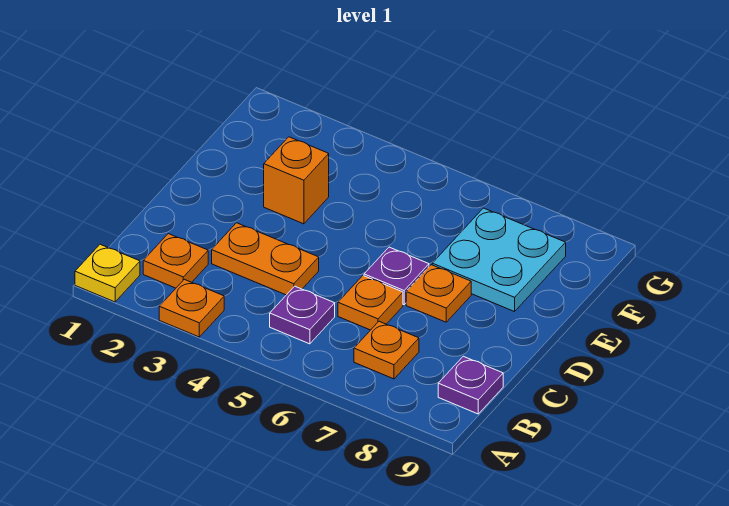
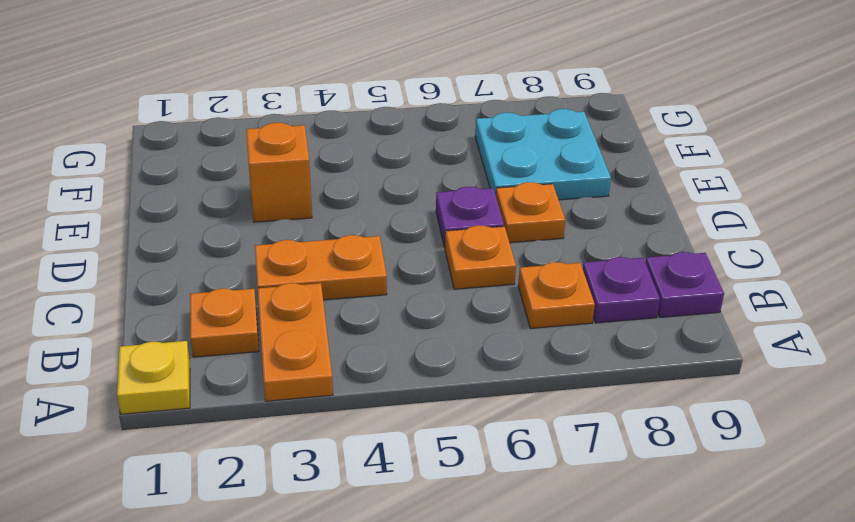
orange 1x1 plate [159,279,224,337] -> orange 1x2 plate [258,283,333,401]
purple 1x1 plate [270,286,335,344] -> purple 1x1 plate moved to [583,257,660,323]

